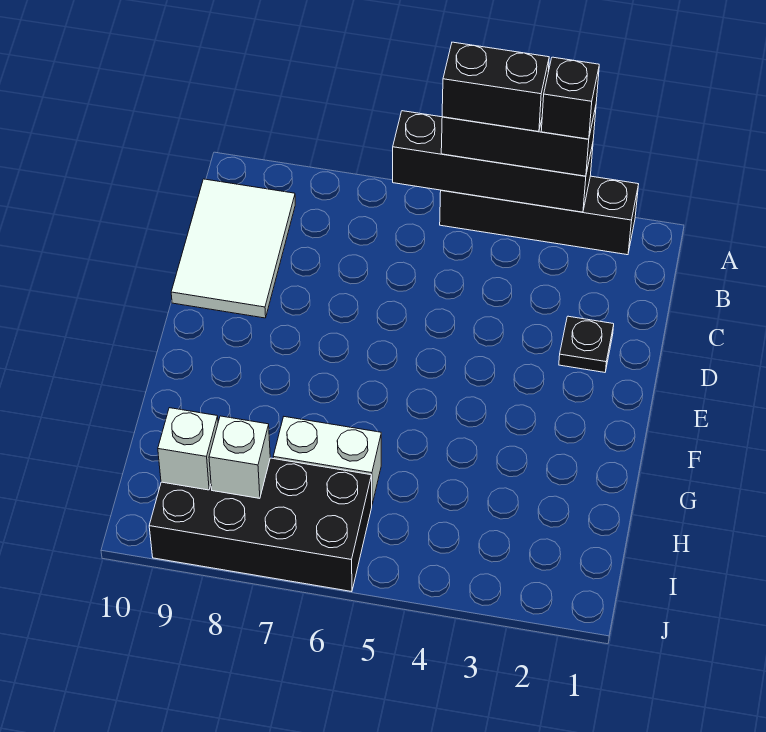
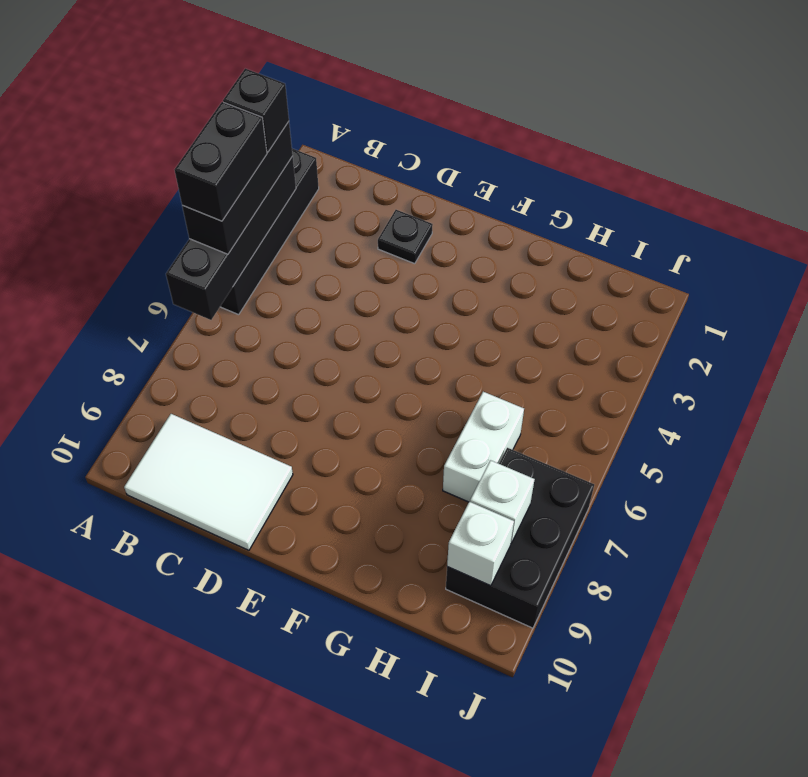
black 2x4 brick [149,458,372,592] -> black 2x3 brick [446,448,594,628]

